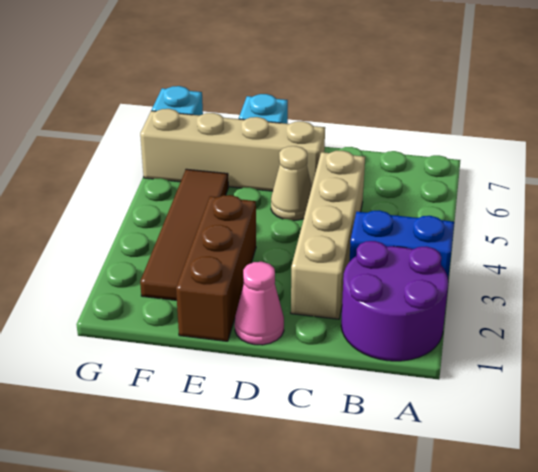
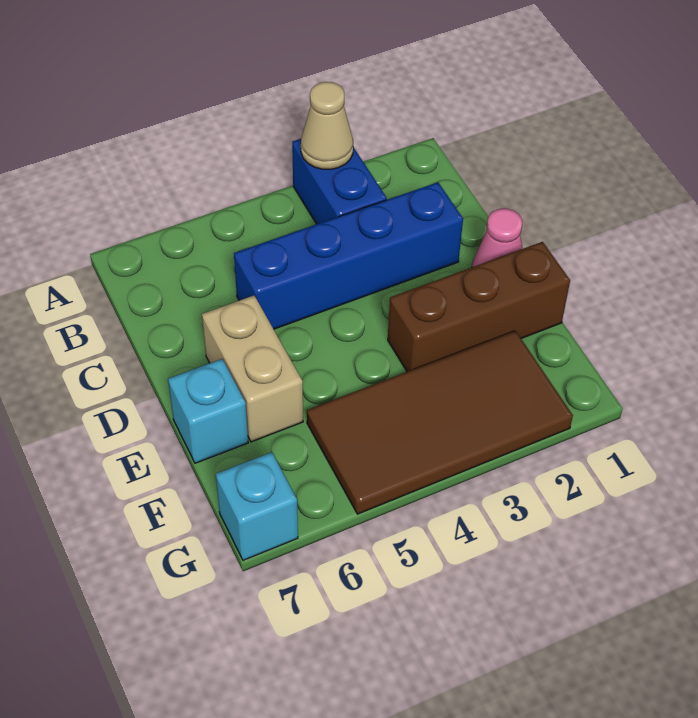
purple 2x2 round brick [341,241,448,361] -> none
tan 1x4 brick [291,151,365,319] -> blue 1x4 brick [234,182,463,329]
tan 1x1 cone [271,146,312,220] -> tan 1x1 cone moved to [301,82,353,169]
tan 1x4 brick [140,109,325,191] -> tan 1x2 brick [202,296,303,442]
brown 1x4 tile [140,169,228,300] -> brown 2x4 tile [307,331,573,514]

